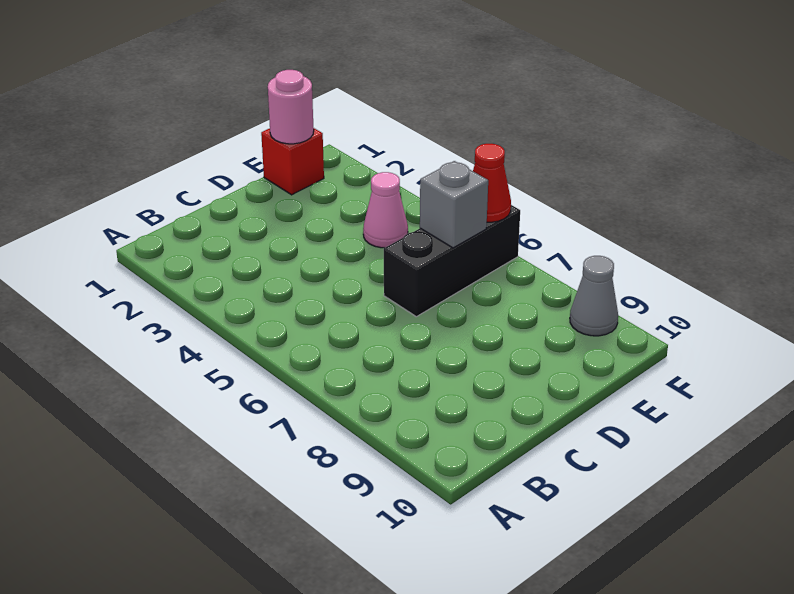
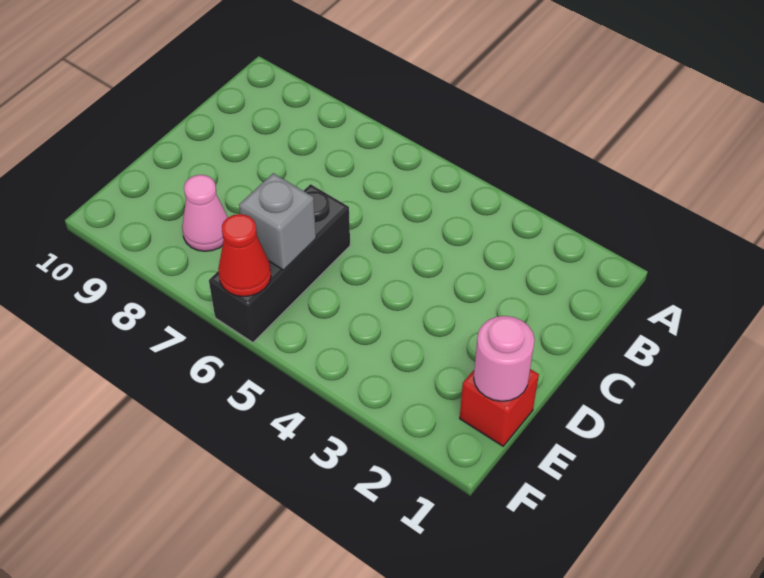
pink 1x1 cone [363,172,408,248] -> pink 1x1 cone moved to [182,175,228,251]
grey 1x1 cone [570,256,618,336] -> none

